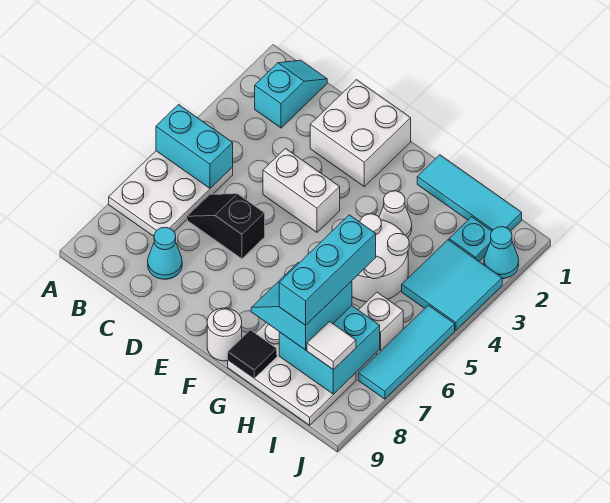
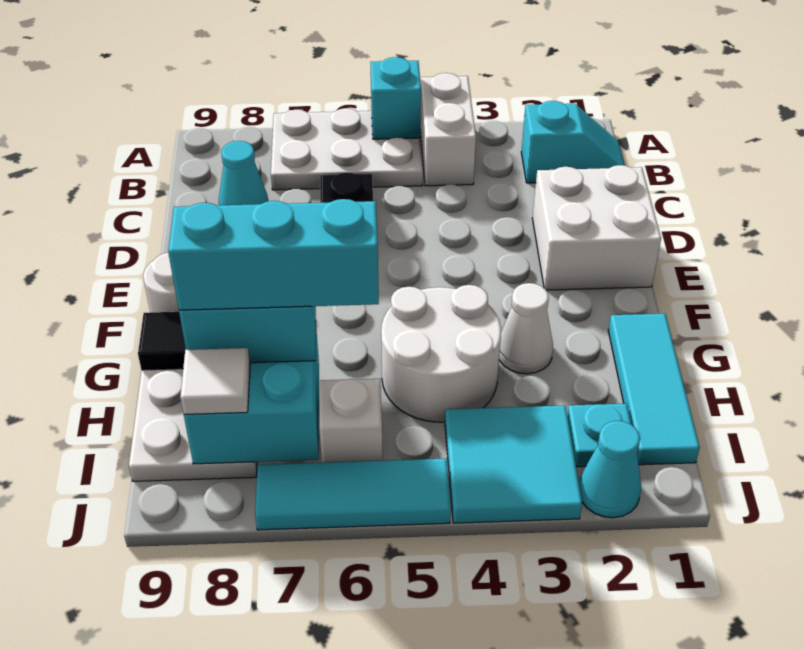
cyan 1x2 brick [156,105,233,188] -> cyan 1x1 brick [370,57,421,139]
white 1x2 brick [263,149,340,232] -> white 1x2 brick moved to [420,73,476,186]

